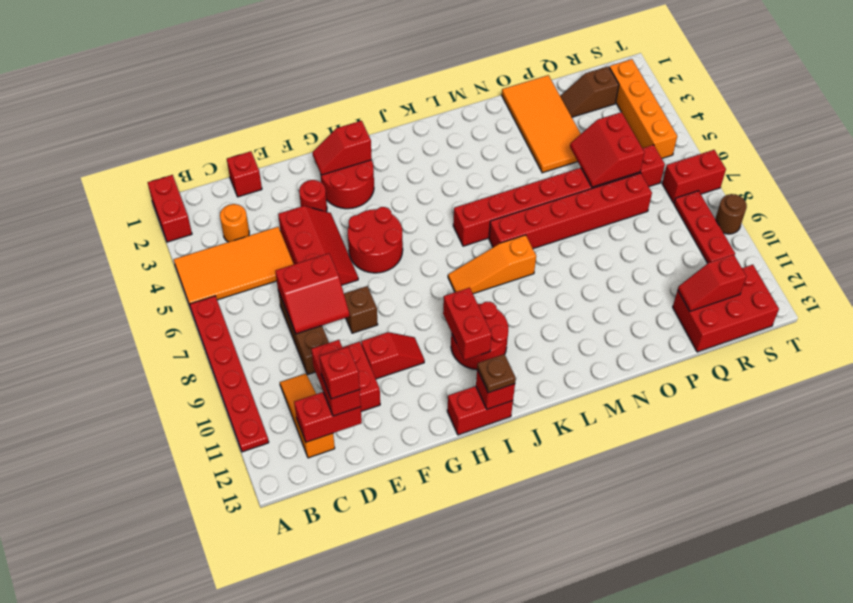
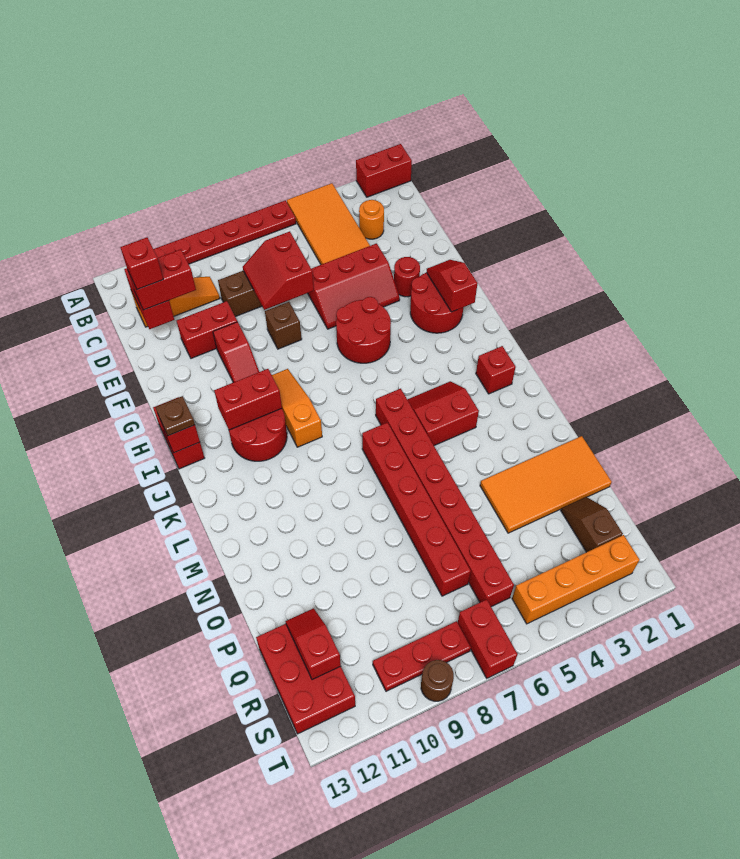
red 1x1 brick [227,151,262,197] -> red 1x1 brick moved to [476,346,516,394]
orange 1x3 slope [448,235,536,294] -> orange 1x3 slope moved to [272,369,322,447]
red 2x2 slope [570,112,644,187] -> red 2x2 slope moved to [407,381,479,446]

